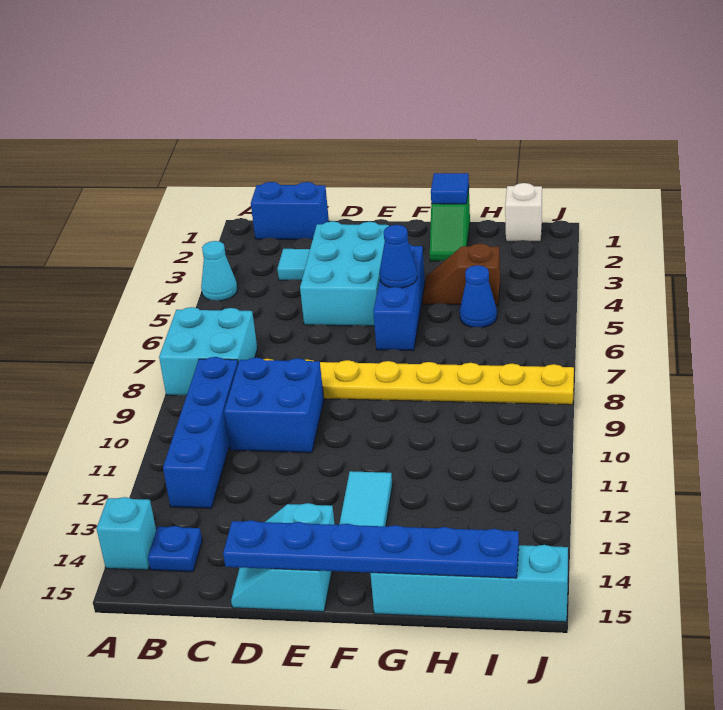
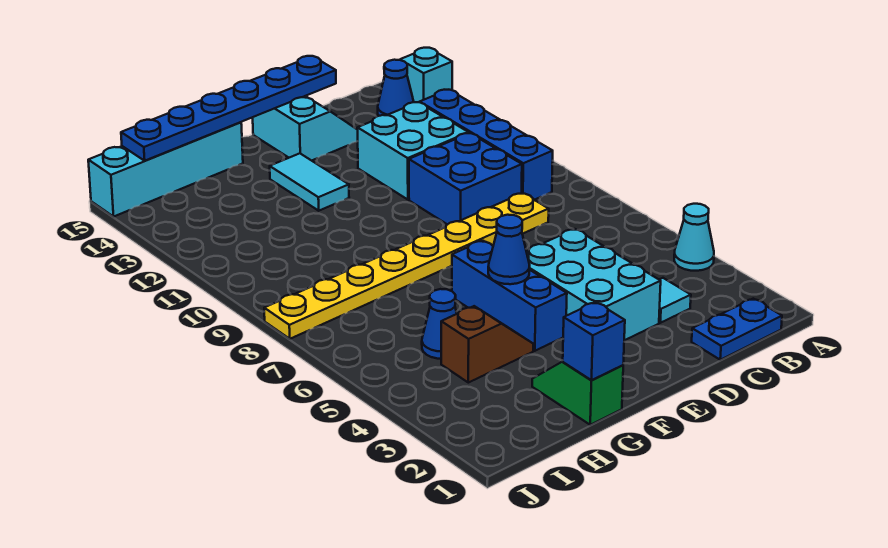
cyan 2x2 brick [159,307,257,396] -> cyan 2x2 brick moved to [358,102,469,200]
blue 1x2 brick [251,182,329,240] -> blue 1x2 plate [692,299,782,360]
blue 1x1 plate [148,526,202,572] -> blue 1x1 cone [378,60,414,116]
blue 1x1 tile [431,173,469,204] -> blue 1x1 brick [563,302,625,380]
white 1x1 brick [505,183,542,242] -> none

